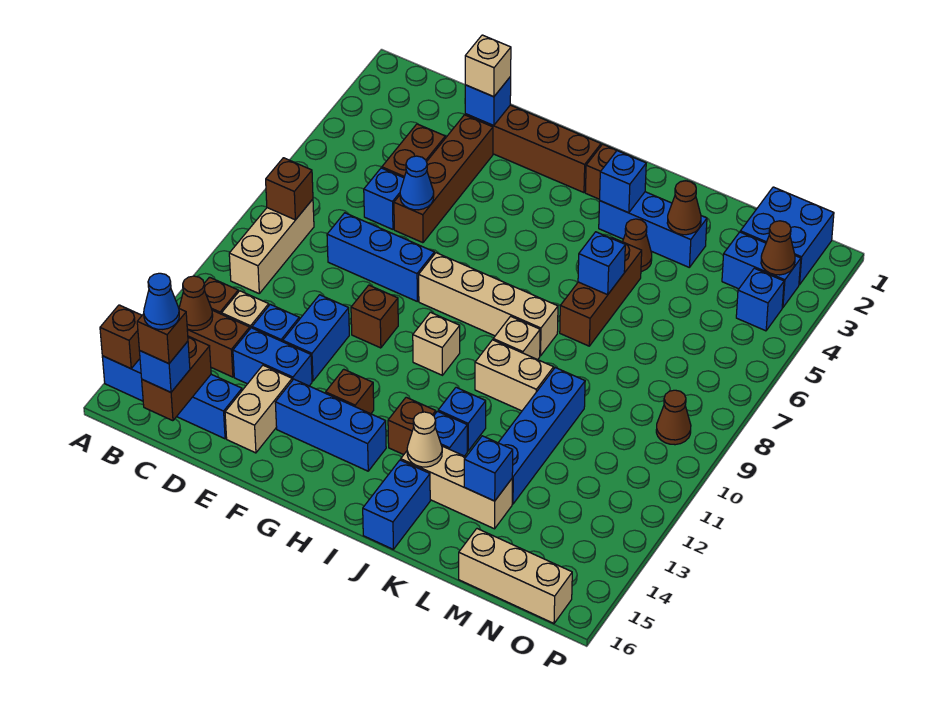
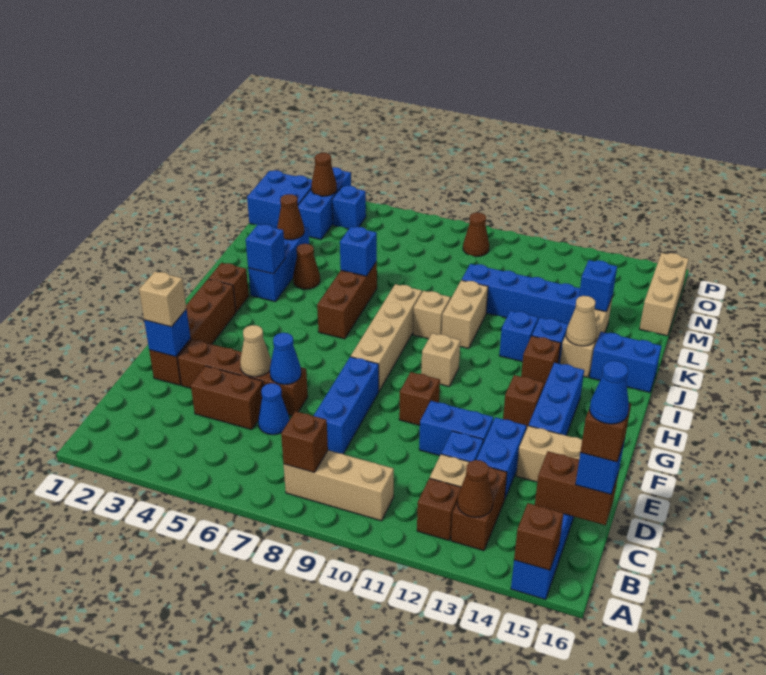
blue 1x1 brick [364,168,404,229] -> blue 1x1 cone [258,383,289,435]
none -> tan 1x1 cone [240,325,271,377]
brown 1x3 brick [560,238,642,346] -> brown 1x3 brick turned to [317,262,377,339]
blue 1x2 brick [722,232,801,308] -> blue 1x3 brick [298,167,351,239]

